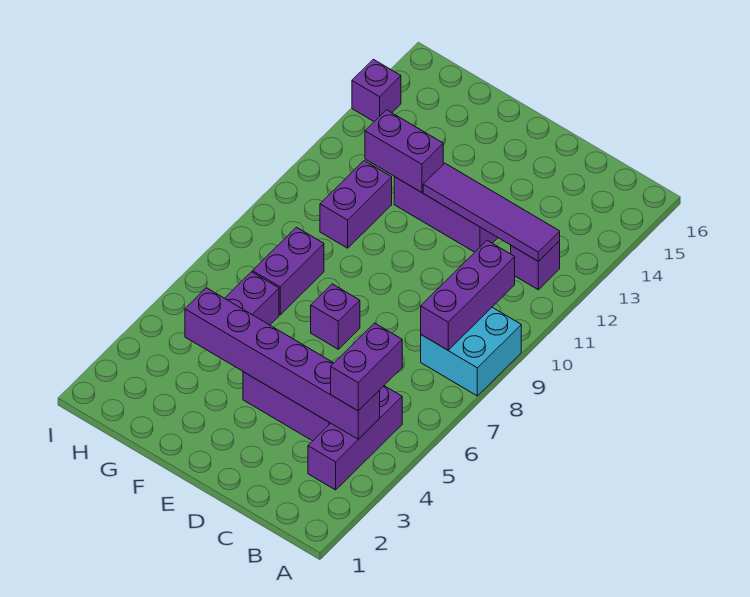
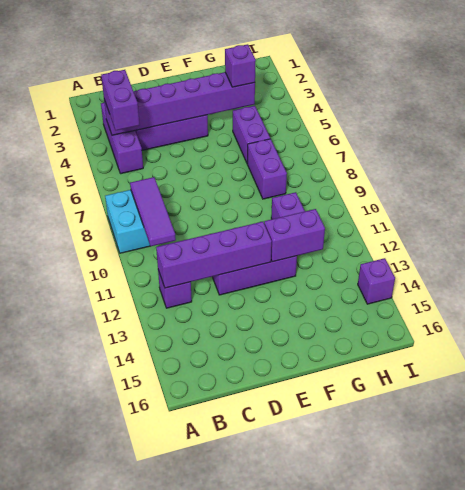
purple 1x3 brick [421,240,515,350] -> purple 1x3 tile [130,177,176,246]
purple 1x4 tile [423,163,560,261] -> purple 1x4 brick [156,222,272,288]
purple 1x1 brick [311,284,360,349] -> purple 1x1 brick moved to [225,44,256,87]

